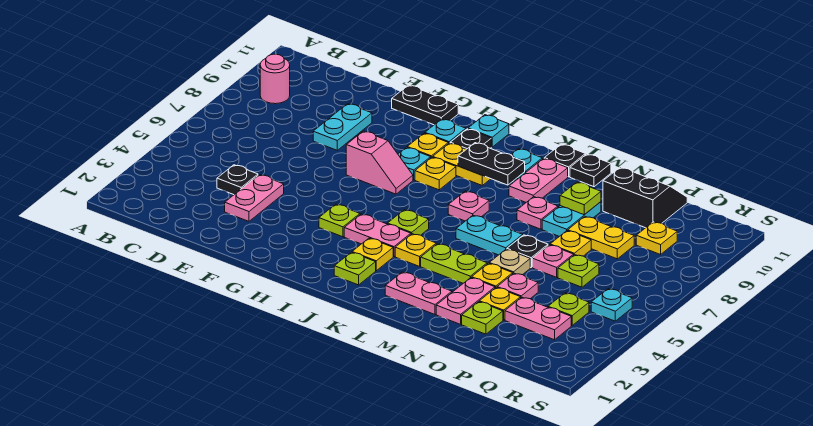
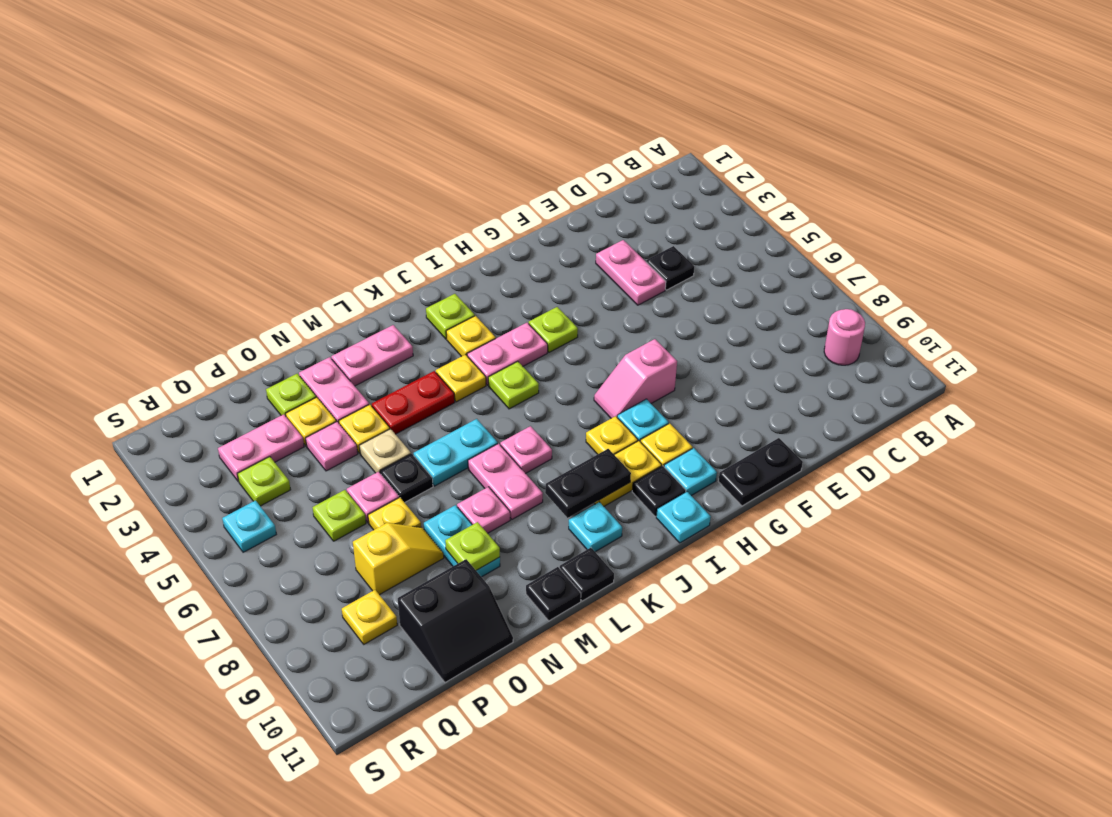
cyan 1x2 plate [313,104,372,150] -> none
lime 1x2 plate [421,244,487,283] -> red 1x2 plate [372,371,455,434]
pink 1x2 plate [509,158,568,202] -> pink 1x2 plate moved to [468,444,543,519]
yellow 1x2 plate [568,216,634,259] -> yellow 1x2 slope [353,523,444,595]

